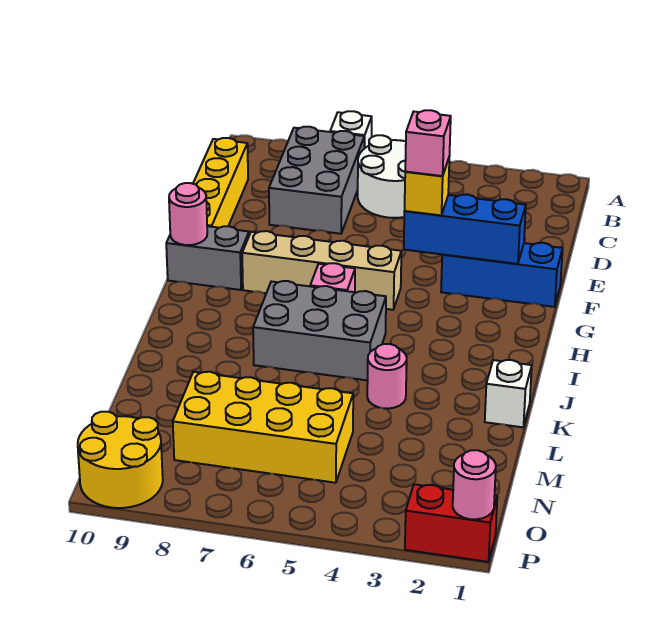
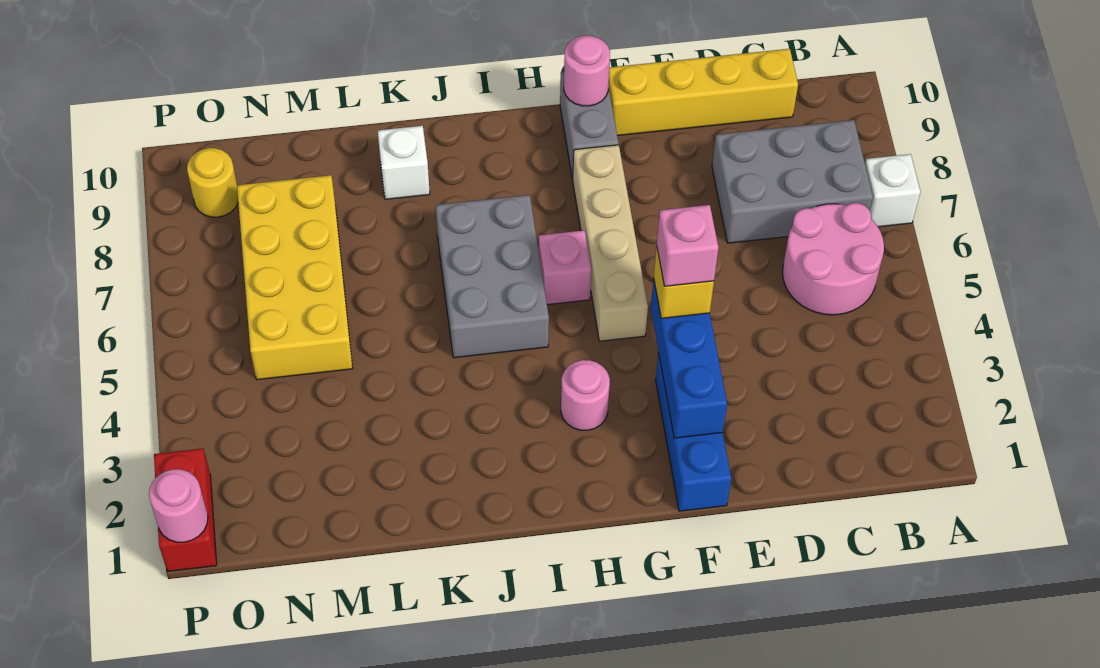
white 2x2 round brick [358,135,406,218] -> pink 2x2 round brick [783,203,884,315]
white 1x1 brick [485,360,532,427] -> white 1x1 brick moved to [378,126,430,199]
pink 1x1 round brick [367,344,407,409] -> pink 1x1 round brick moved to [561,360,610,430]
yellow 2x2 round brick [78,412,163,508] -> yellow 1x1 round brick [187,148,238,217]

